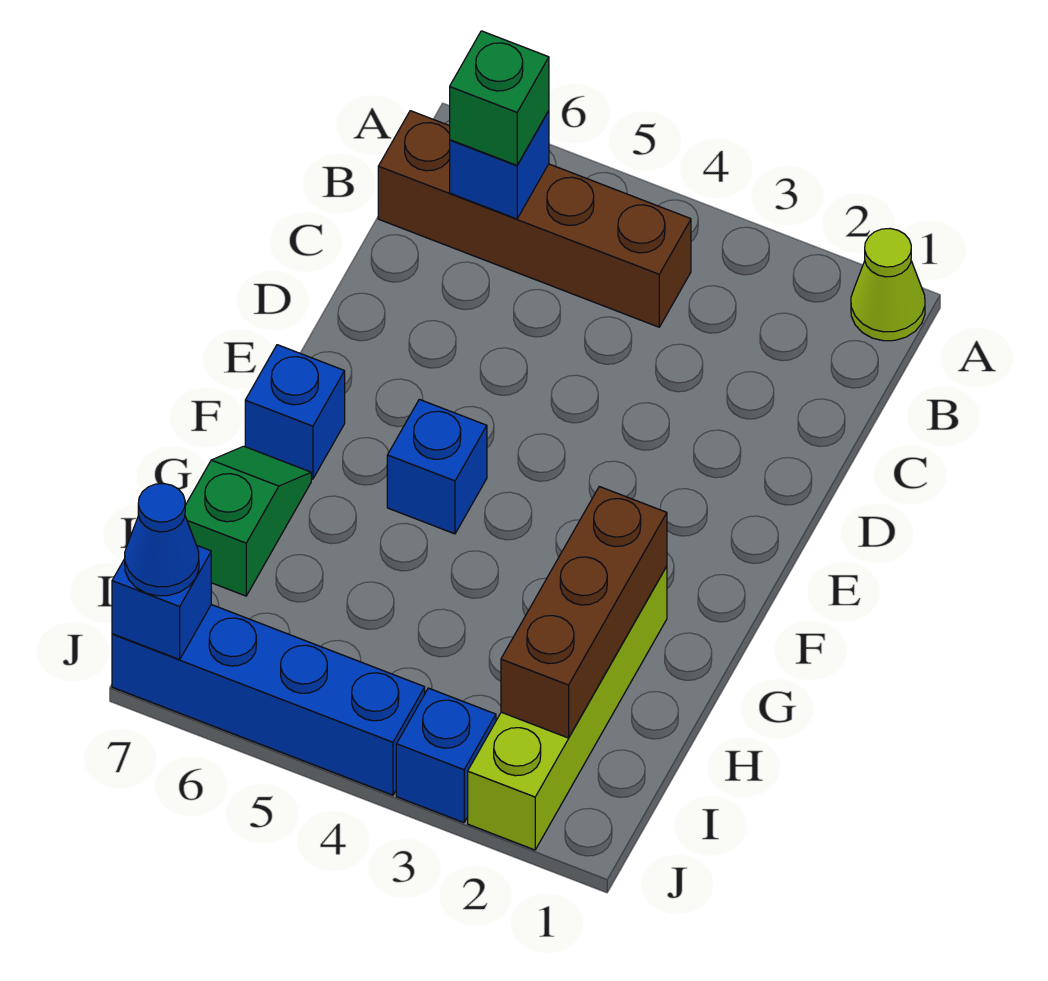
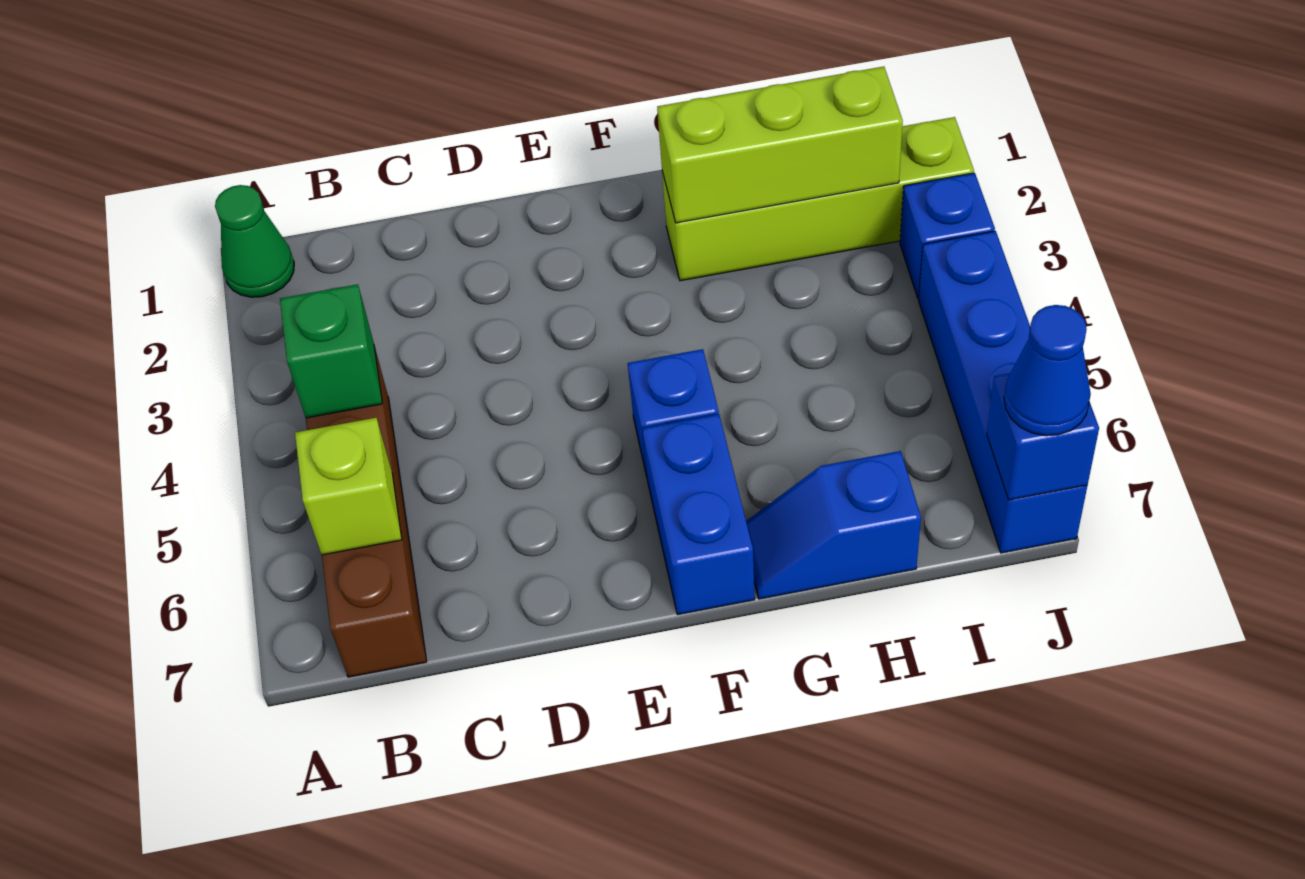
lime 1x1 cone [851,229,925,341] -> green 1x1 cone [215,185,294,297]
blue 1x1 brick [450,111,549,219] -> lime 1x1 brick [295,418,402,555]
green 1x1 brick [450,31,549,165] -> green 1x1 brick moved to [280,284,382,418]
blue 1x1 brick [245,345,345,479] -> blue 1x2 brick [642,414,755,615]
brown 1x3 brick [501,487,667,738] -> lime 1x3 brick [657,66,903,223]
green 1x2 slope [185,446,311,596] -> blue 1x2 slope [746,451,921,599]

